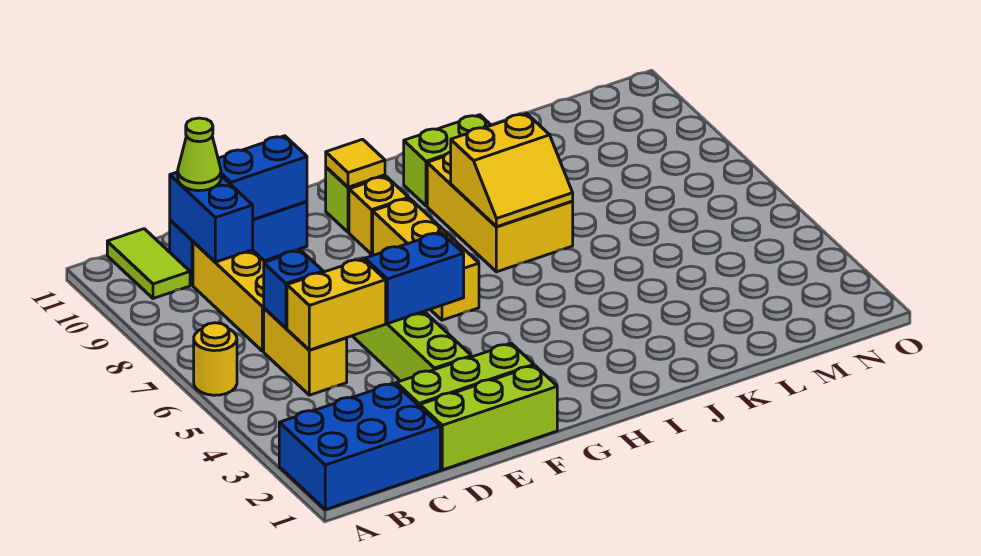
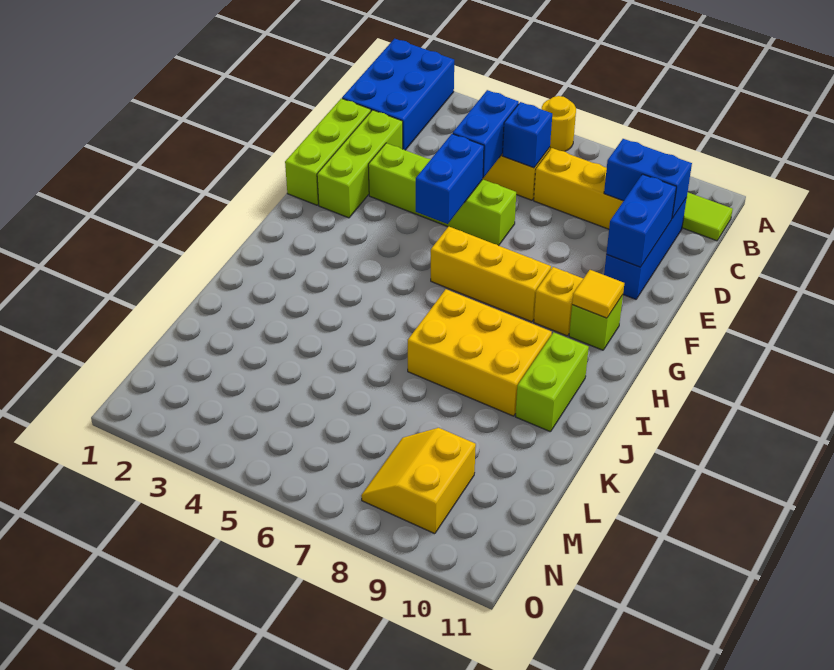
yellow 1x2 brick [287,259,386,350] -> blue 1x2 brick [453,90,519,178]
lime 1x1 cone [178,118,221,191] -> none
yellow 2x2 slope [451,114,573,227] -> yellow 2x2 slope moved to [361,428,476,534]

